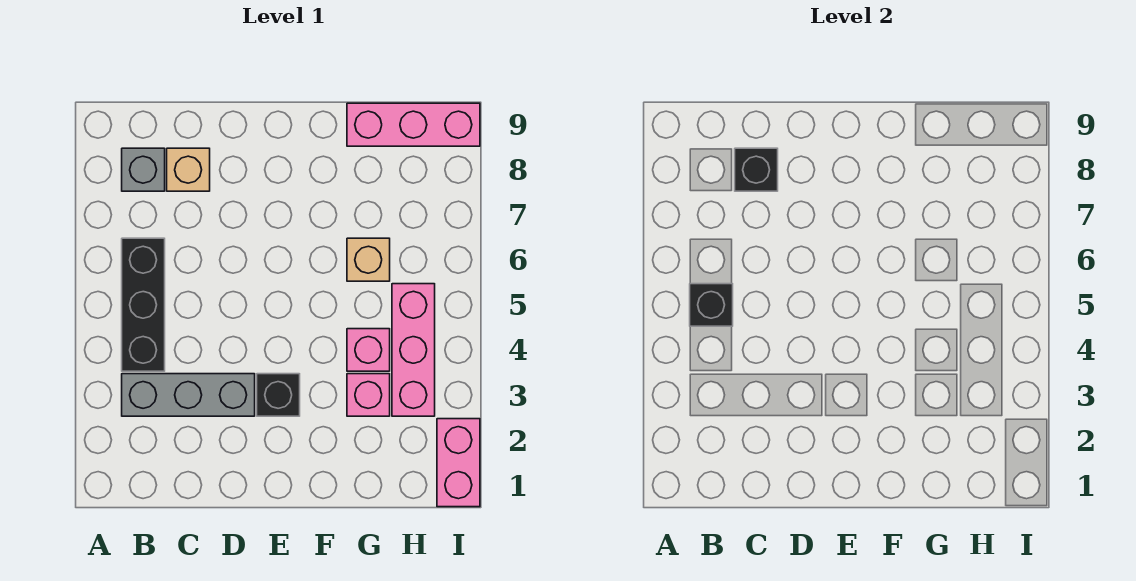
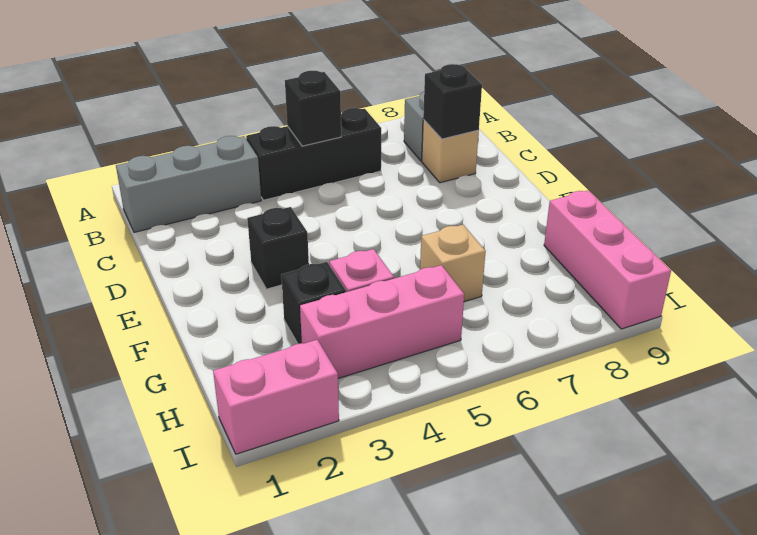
grey 1x3 brick [122,374,255,416] -> grey 1x3 brick turned to [116,136,261,232]
pink 1x1 brick [347,374,390,416] -> black 1x1 brick [281,262,346,344]

